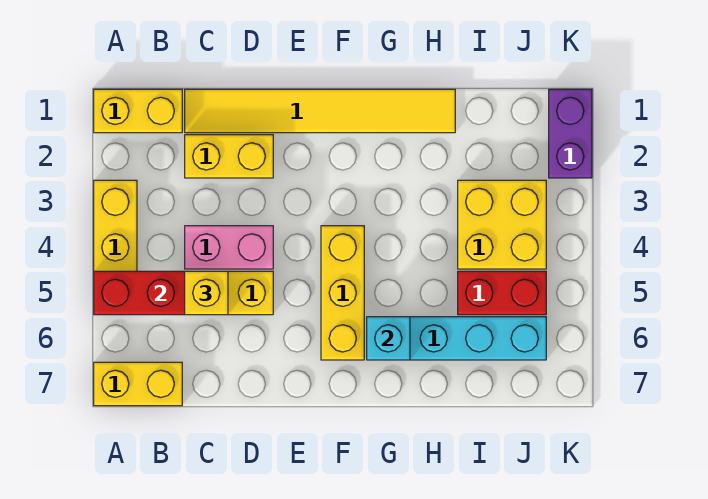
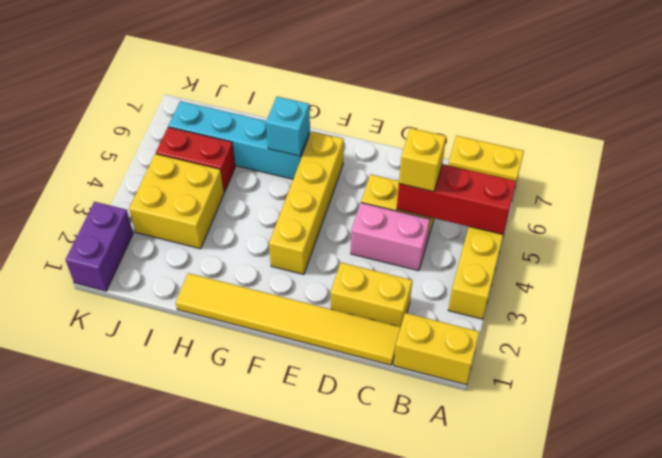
yellow 1x3 brick [321,226,364,360] -> yellow 1x4 brick [269,131,344,275]

